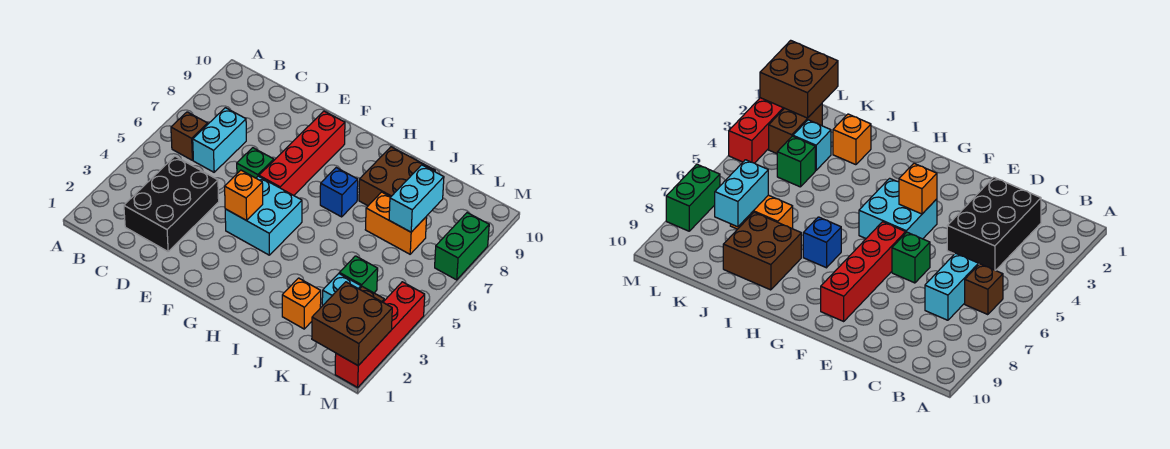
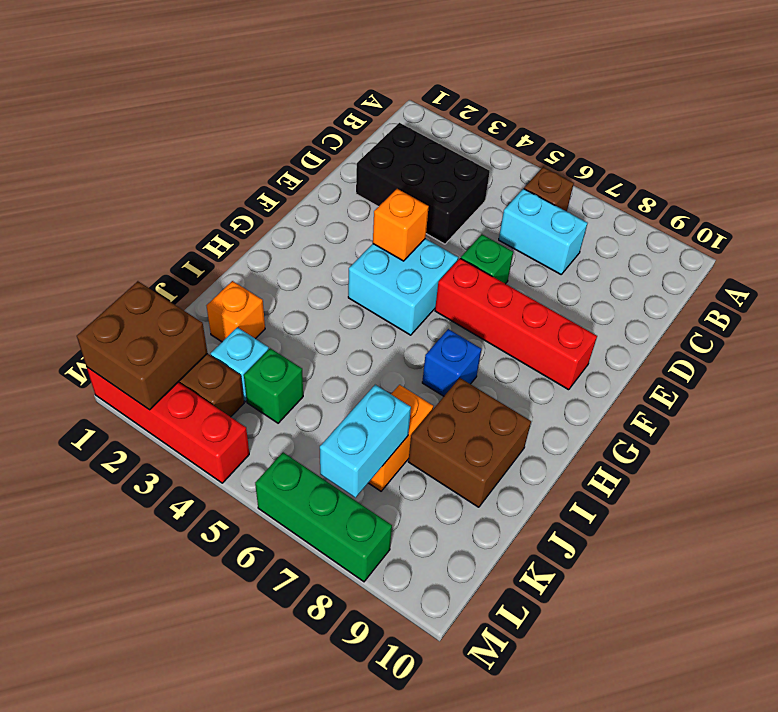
cyan 1x2 brick [389,165,444,232] -> cyan 1x2 brick turned to [320,385,411,498]
green 1x2 brick [435,213,489,280] -> green 1x3 brick [255,452,392,582]

